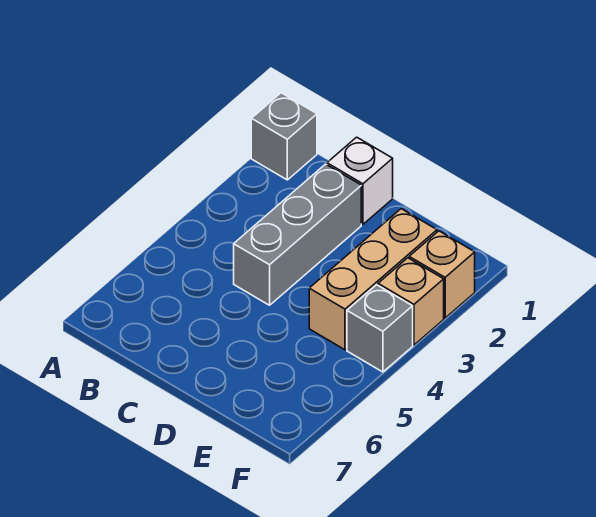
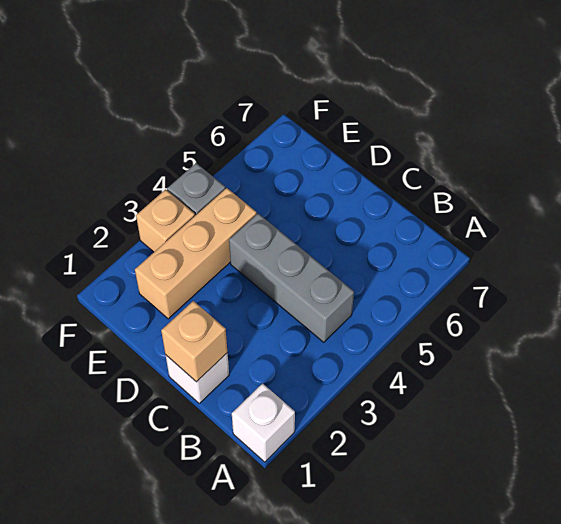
grey 1x1 brick [251,93,317,180] -> white 1x1 brick [232,383,295,462]
grey 1x3 brick [234,164,361,305] -> grey 1x3 brick turned to [229,214,354,342]
tan 1x1 brick [409,231,475,318] -> tan 1x1 brick moved to [161,301,228,382]

